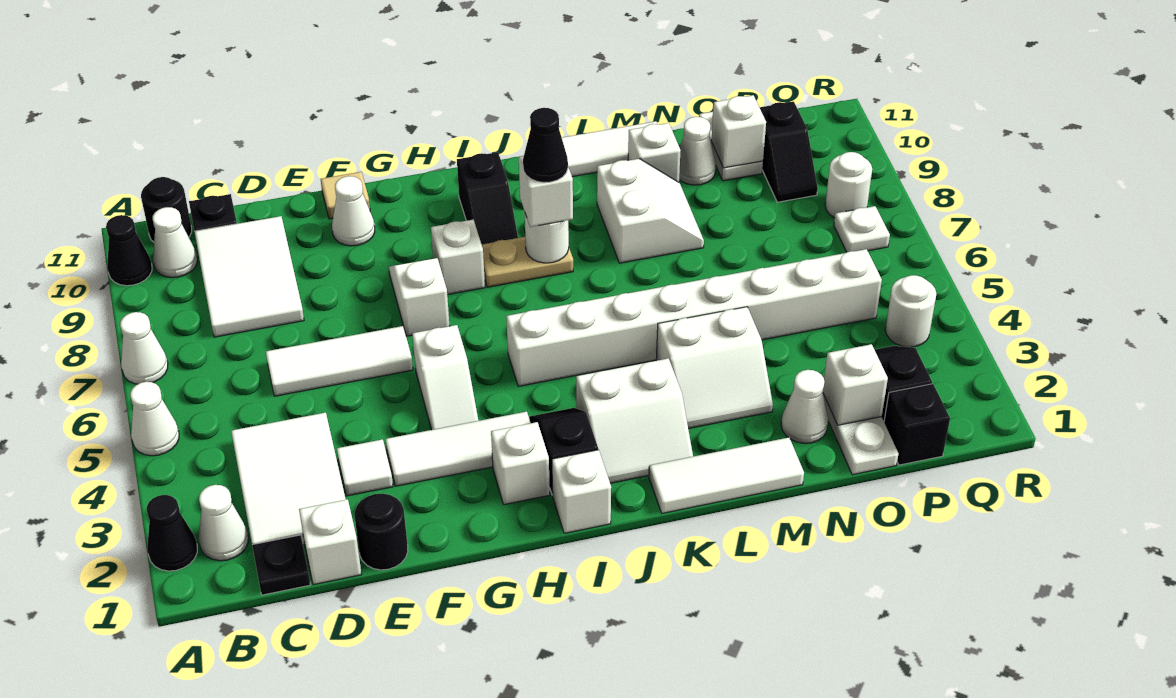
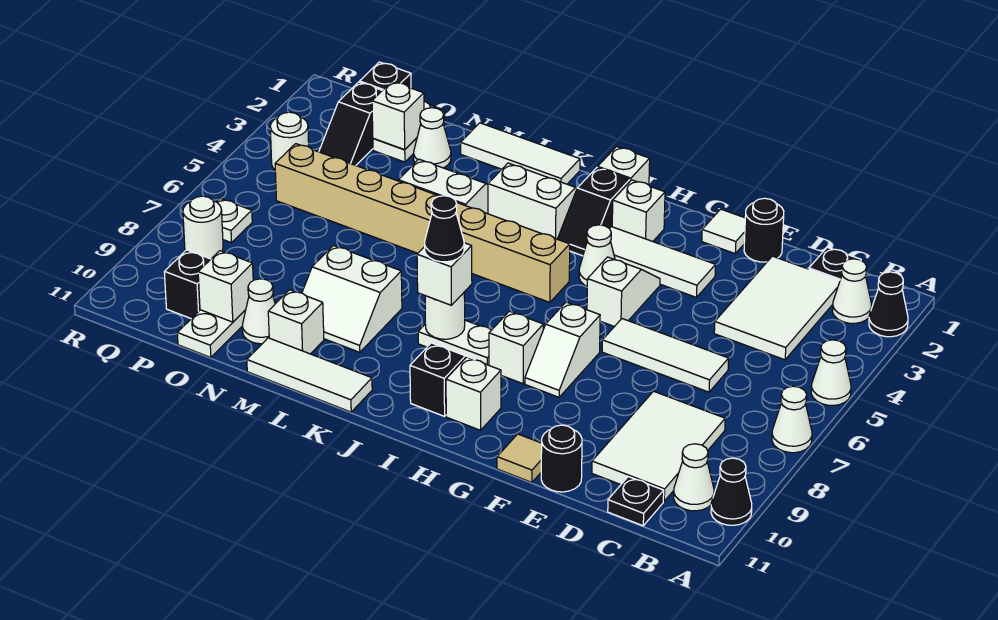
black 1x1 round brick [141,177,192,242] -> black 1x1 round brick moved to [541,425,582,492]
white 1x1 brick [299,499,362,585] -> white 1x1 brick moved to [446,357,501,430]
white 1x1 tile [337,439,393,496] -> white 1x1 tile moved to [702,209,745,253]
white 1x1 cone [332,176,375,246] -> white 1x1 cone moved to [579,225,615,286]
white 1x8 brick [506,249,882,386] -> tan 1x8 brick [275,144,570,302]
tan 1x2 plate [482,237,573,287] -> white 1x2 plate [418,320,491,365]
white 2x2 slope [597,159,704,263] -> white 2x2 slope turned to [302,246,402,352]

